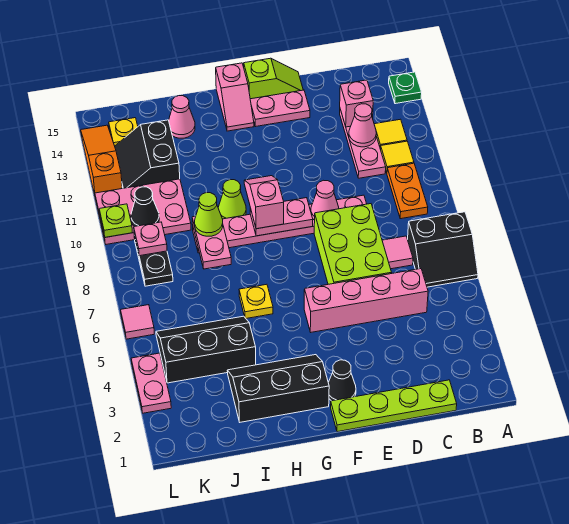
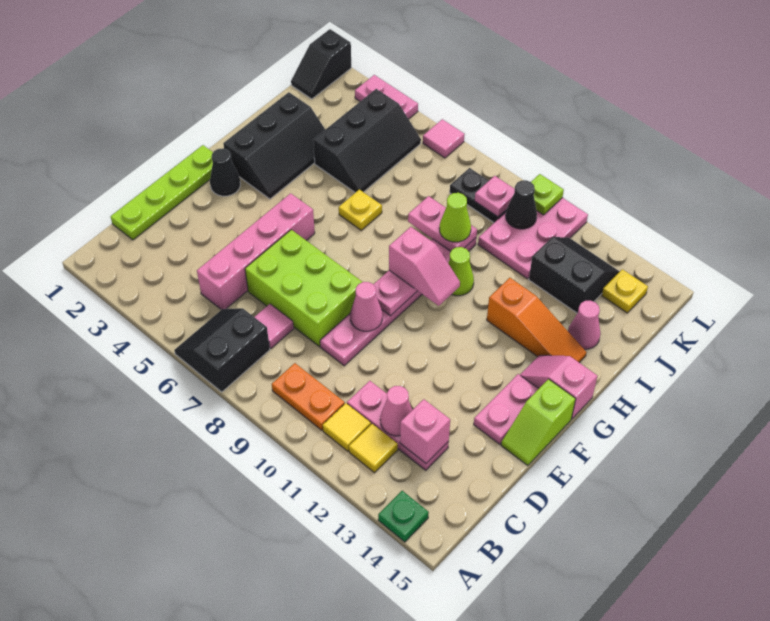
none -> black 1x2 slope [291,29,351,99]
orange 1x3 slope [81,125,122,196] -> orange 1x3 slope moved to [487,278,586,363]

